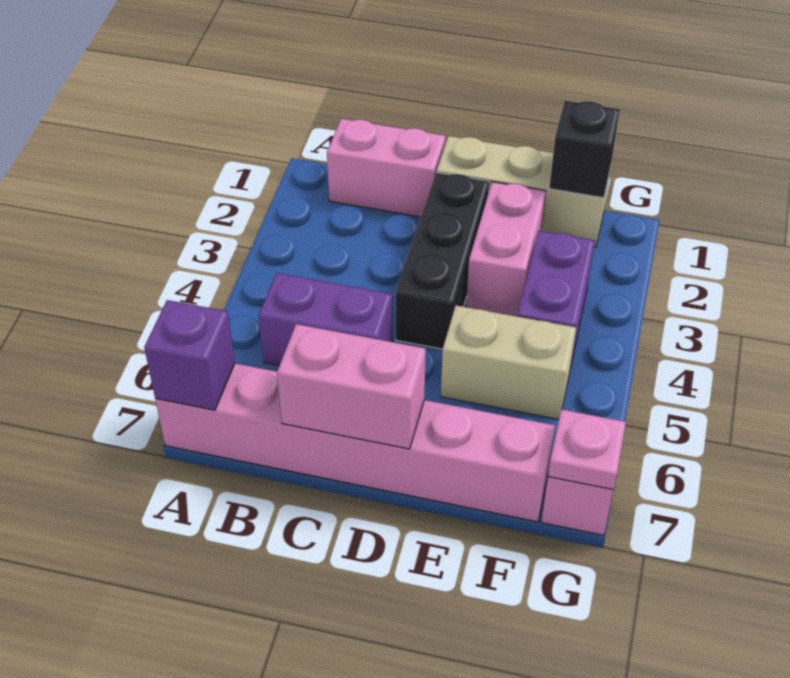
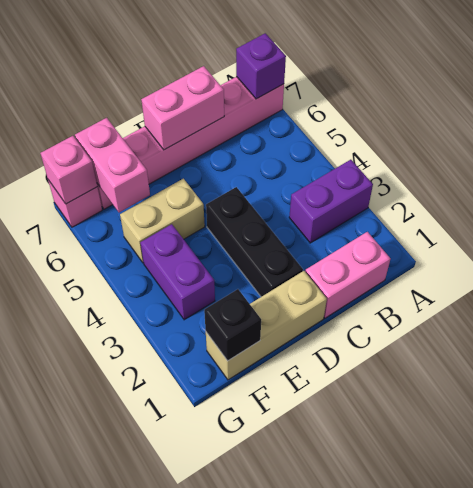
purple 1x2 brick [259,273,392,366] -> purple 1x2 brick moved to [289,160,373,243]
pink 1x2 brick [466,182,546,316] -> pink 1x2 brick moved to [75,118,150,212]
pink 1x1 plate [548,409,626,490] -> pink 1x1 brick [41,136,97,204]

